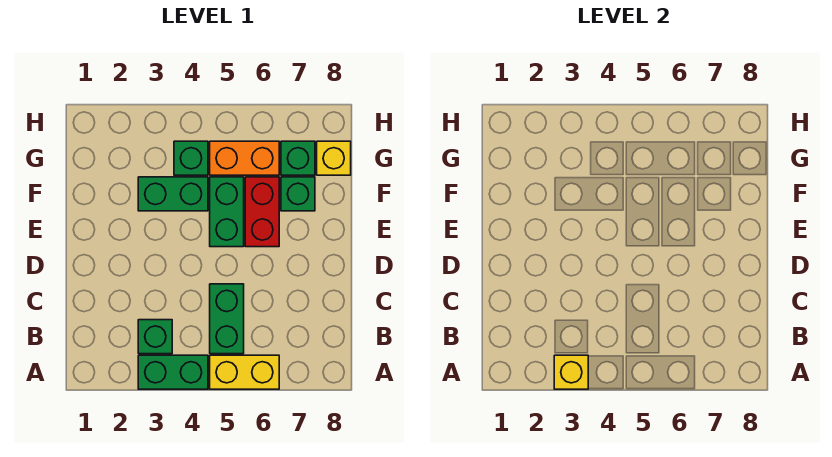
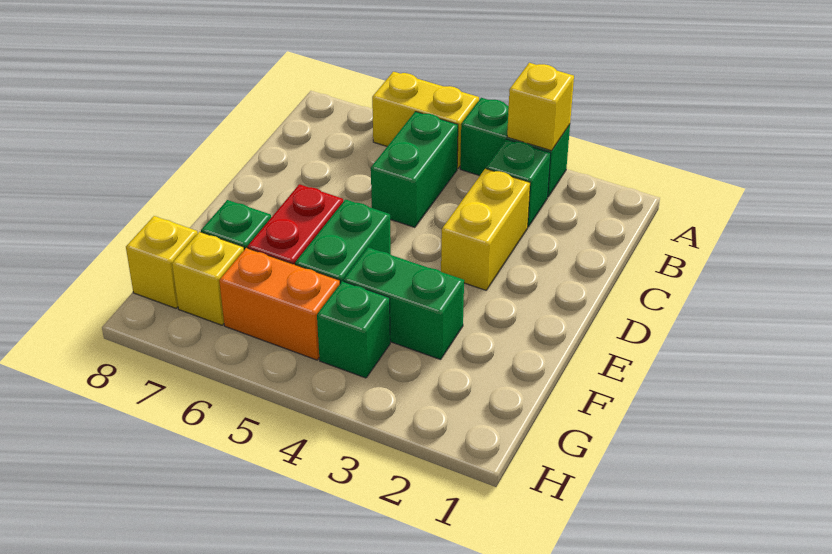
none -> yellow 1x2 brick [441,169,530,290]
green 1x1 brick [281,141,315,175] -> yellow 1x1 brick [172,232,244,325]

